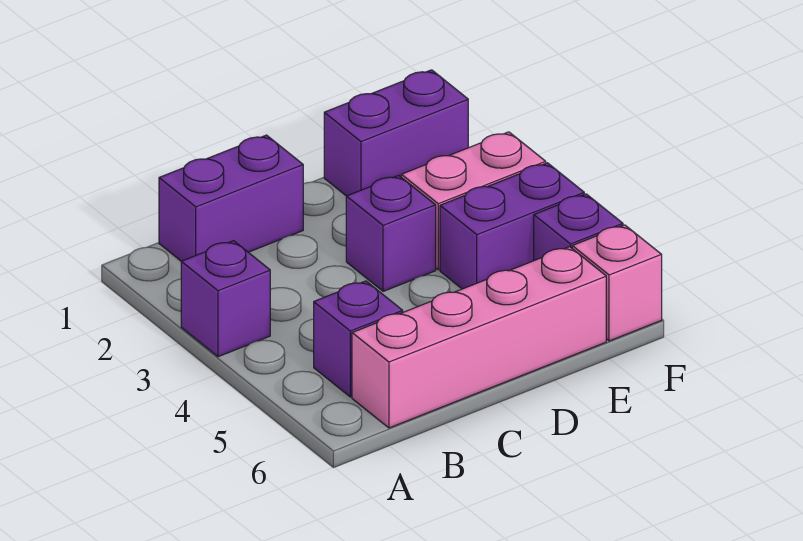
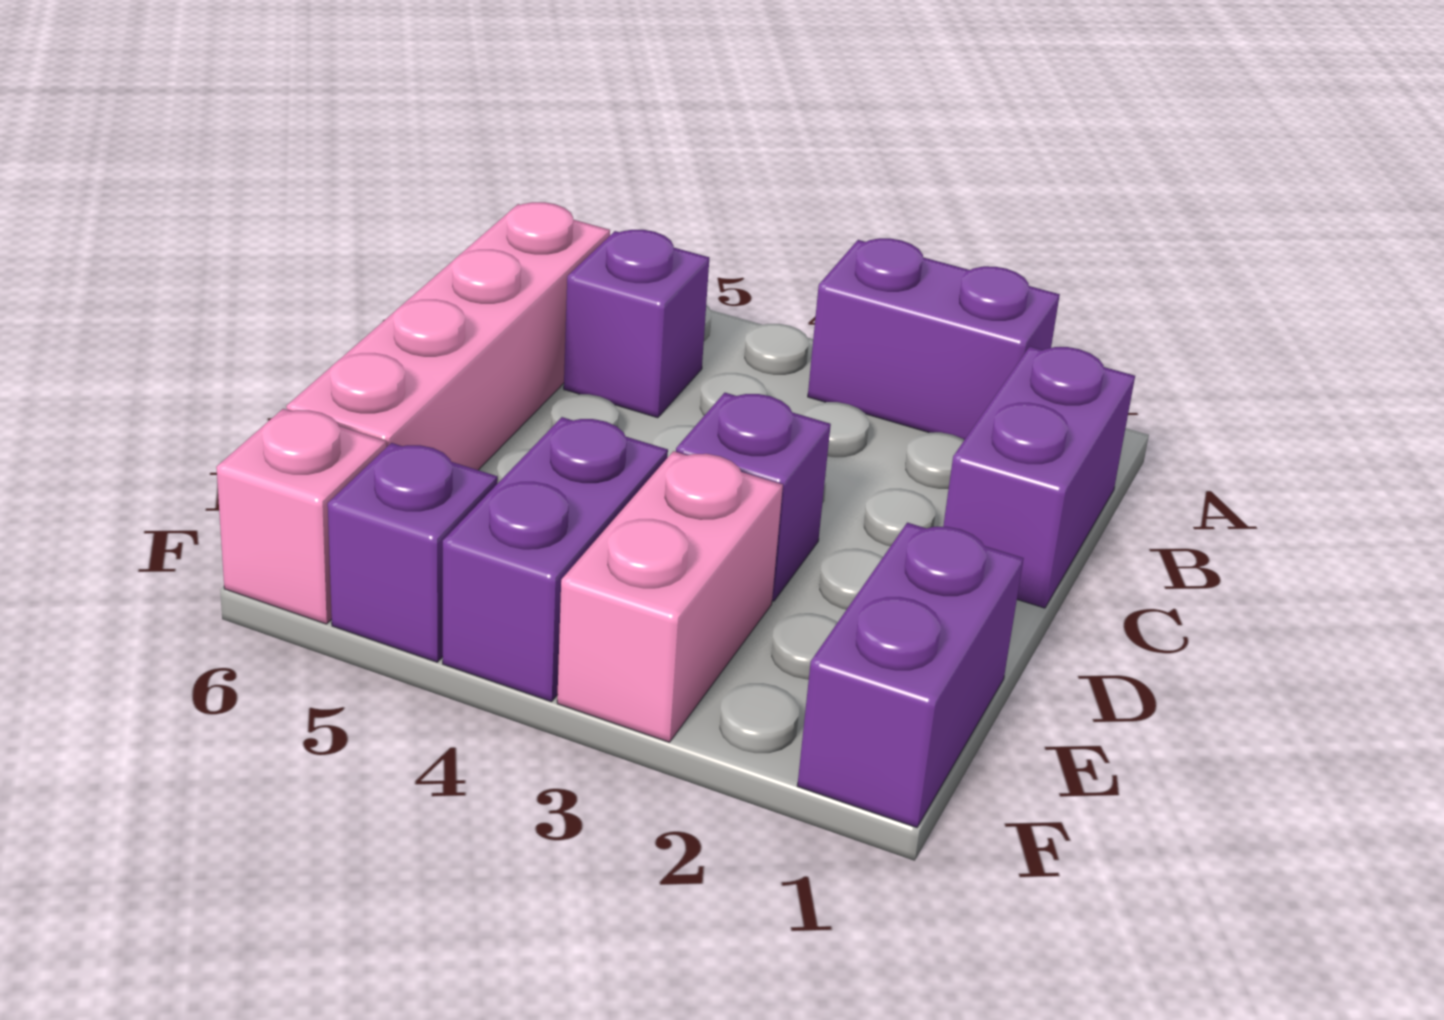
purple 1x1 brick [181,241,270,357] -> purple 1x2 brick [808,238,1060,440]

